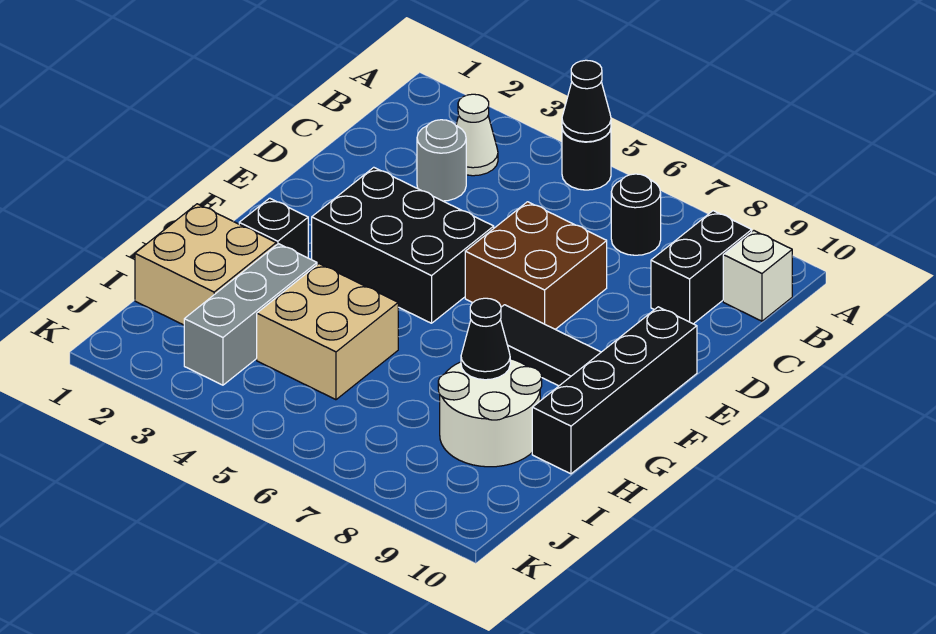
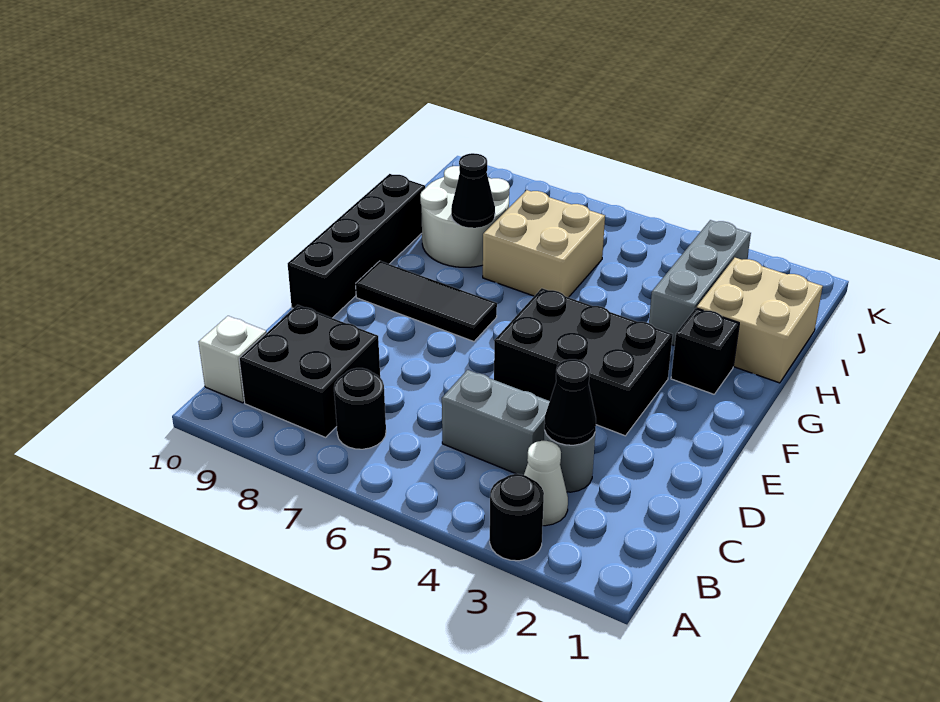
black 1x1 round brick [562,129,611,190] -> black 1x1 round brick moved to [490,474,544,561]
black 1x1 cone [562,60,611,142] -> black 1x1 cone moved to [544,359,596,445]
black 1x2 brick [651,211,752,324] -> black 2x2 brick [239,305,380,437]
none -> grey 1x2 brick [442,370,550,475]
brown 2x2 brick [465,202,607,329] -> none
tan 2x2 brick [257,264,398,400] -> tan 2x2 brick moved to [483,190,605,297]

